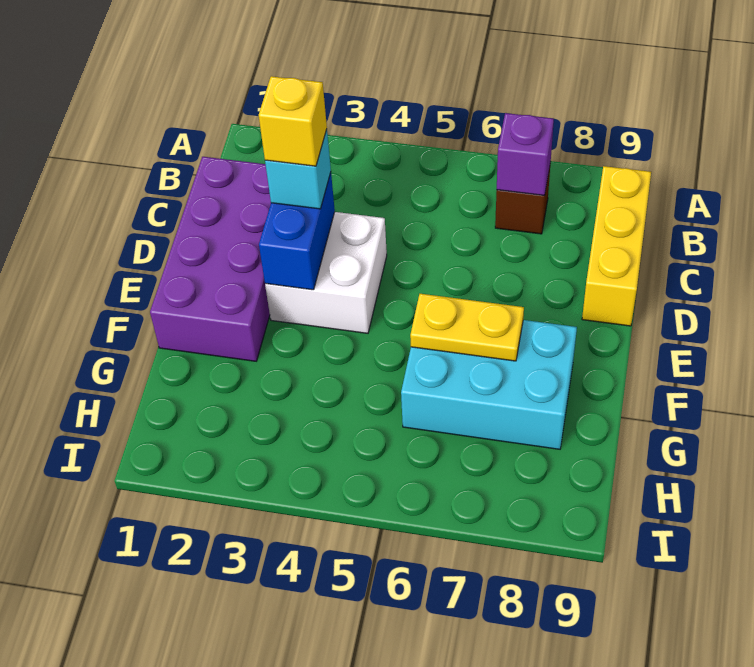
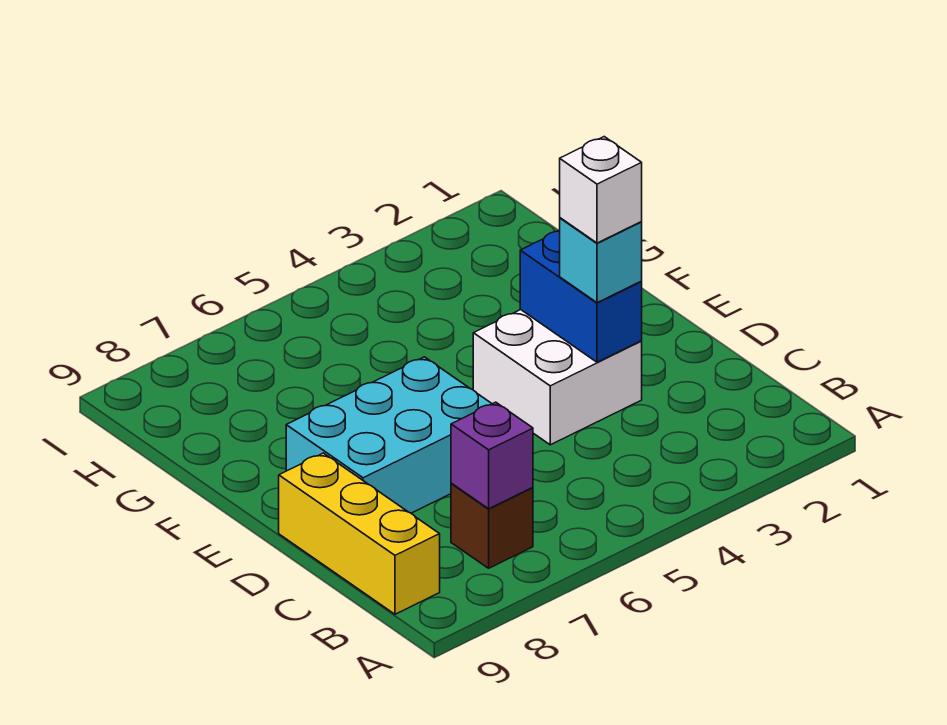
purple 2x4 brick [150,157,271,361] -> none
yellow 1x1 brick [259,76,327,166] -> white 1x1 brick [560,137,642,243]
cyan 2x3 brick [401,320,577,449] -> cyan 2x3 brick moved to [286,357,492,513]
yellow 1x2 plate [410,294,524,361] -> none

